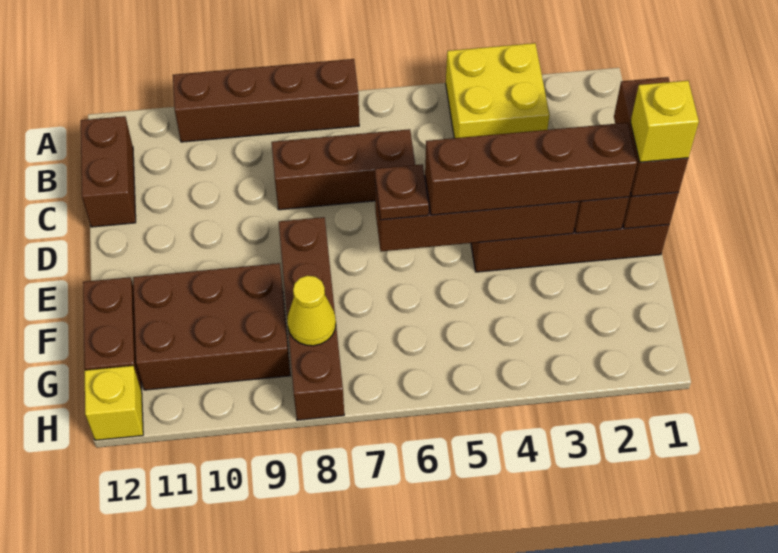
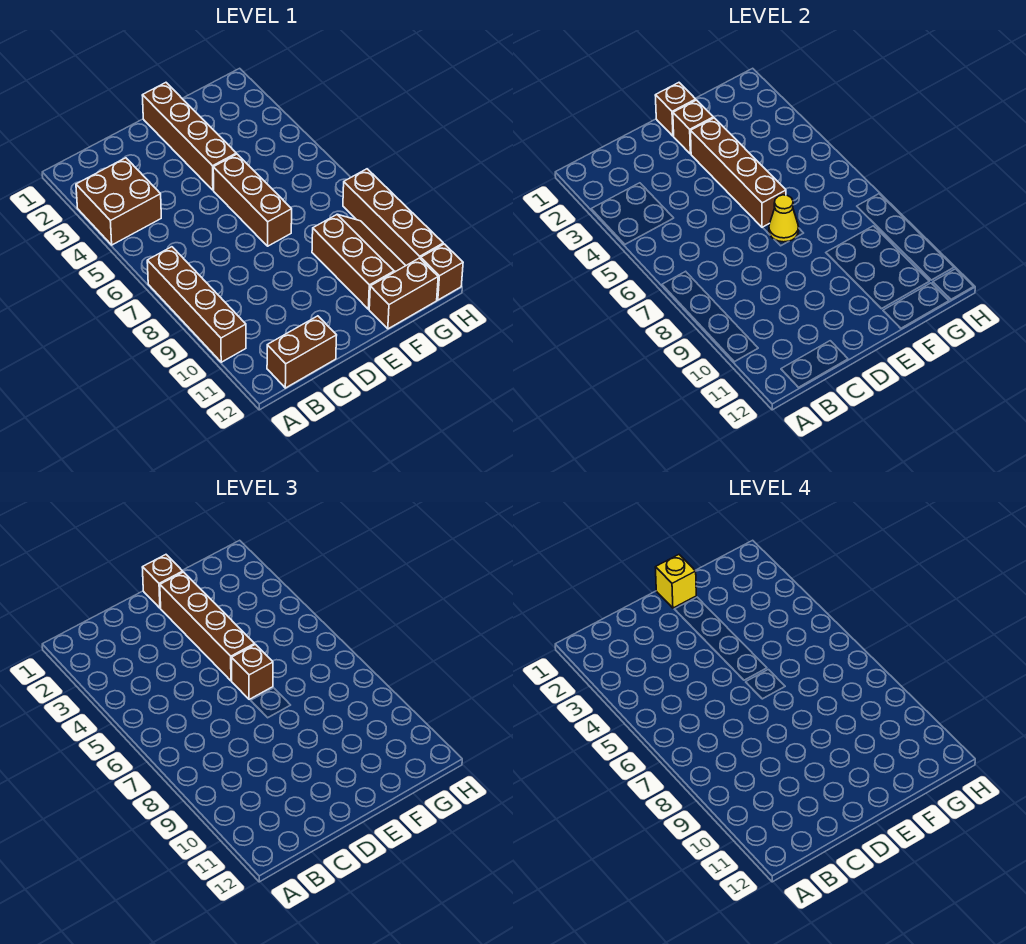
yellow 2x2 brick [446,43,550,138] -> brown 2x2 brick [76,158,161,245]
brown 1x3 brick [272,129,415,210] -> brown 1x3 brick moved to [213,154,292,246]
brown 1x2 brick [614,77,688,197] -> brown 1x1 brick [142,555,183,608]
brown 1x1 plate [375,164,429,220] -> brown 1x1 brick [232,645,273,699]
brown 1x4 brick [279,217,344,420] -> brown 1x4 brick turned to [343,169,443,265]
brown 2x3 brick [133,263,290,390] -> brown 2x3 slope [312,215,406,309]
yellow 1x1 cone [287,276,336,346] -> yellow 1x1 cone moved to [769,195,799,242]
yellow 1x1 brick [85,366,143,440] -> brown 1x1 brick [421,244,463,300]

